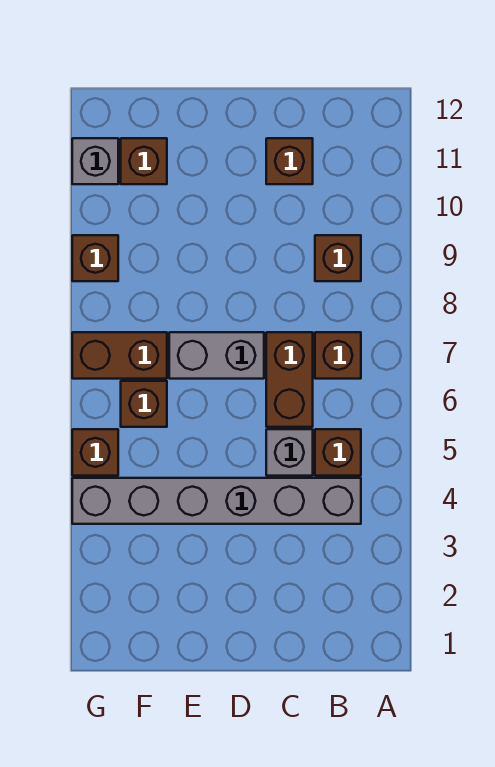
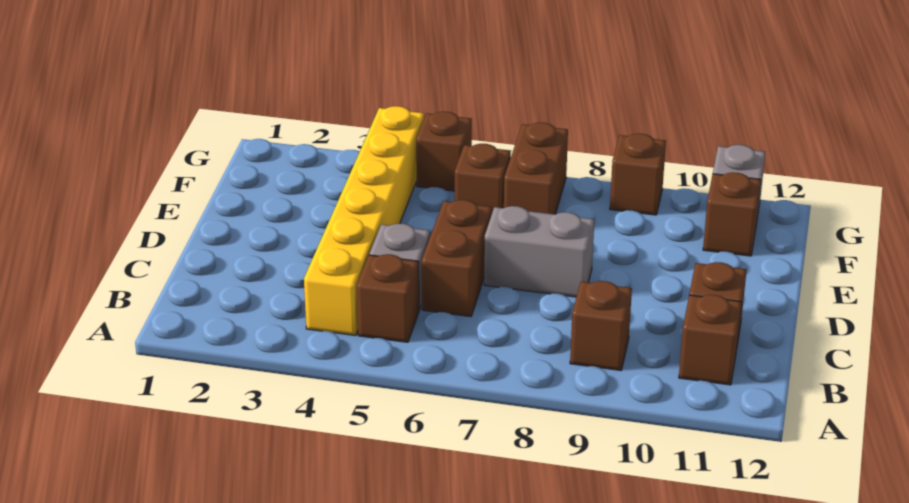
grey 1x6 brick [72,478,361,524] -> yellow 1x6 brick [304,106,424,335]
brown 1x1 brick [315,332,361,379] -> brown 1x1 brick moved to [679,295,741,385]
brown 1x2 brick [266,332,313,427] -> brown 1x2 brick turned to [422,200,492,317]
grey 1x2 brick [169,332,264,379] -> grey 1x2 brick turned to [484,206,594,297]

